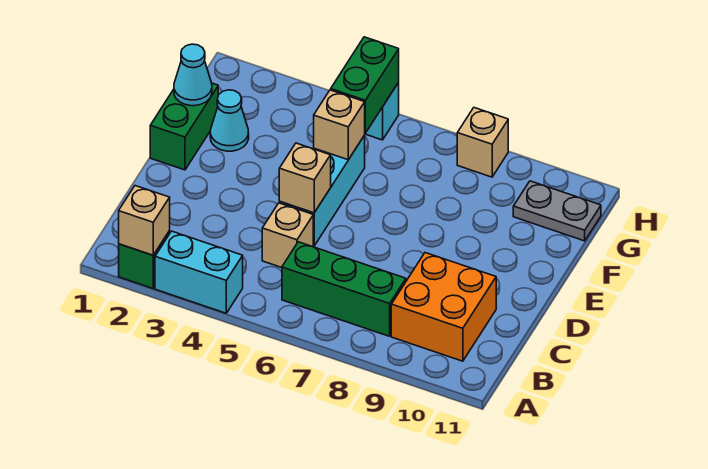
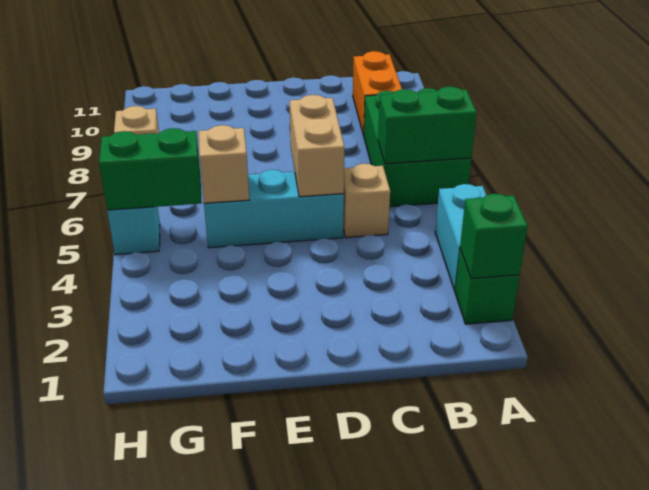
tan 1x1 brick [119,186,170,255] -> green 1x1 brick [460,194,528,279]
green 1x3 brick [282,242,406,336] -> green 2x3 brick [364,88,471,207]
orange 2x2 brick [391,253,496,361] -> orange 1x2 brick [353,51,402,136]
tan 1x1 brick [279,143,331,213] -> tan 1x2 brick [290,95,344,197]
green 1x2 brick [150,83,218,170] -> green 1x2 brick moved to [378,87,477,164]
cyan 1x1 cone [174,44,212,106] -> none
cyan 1x1 cone [210,90,249,151] -> none
grey 1x2 plate [513,181,601,241] -> none

